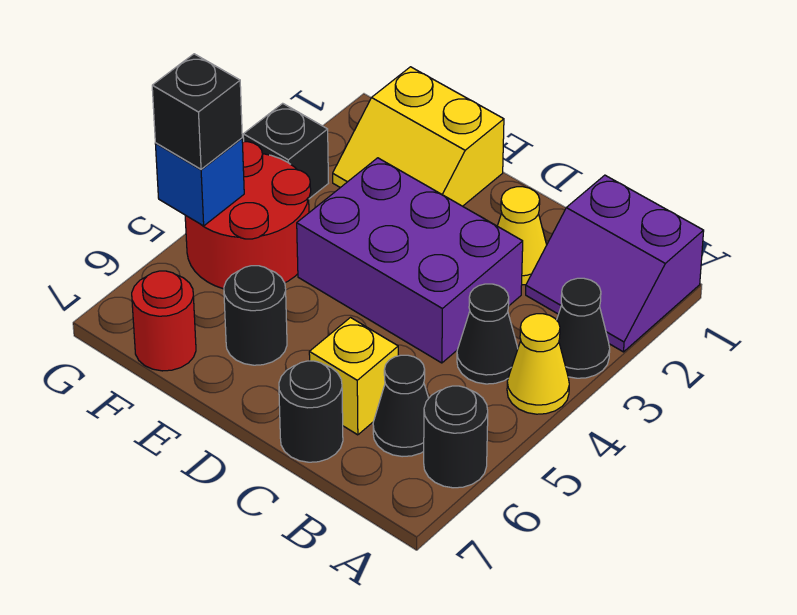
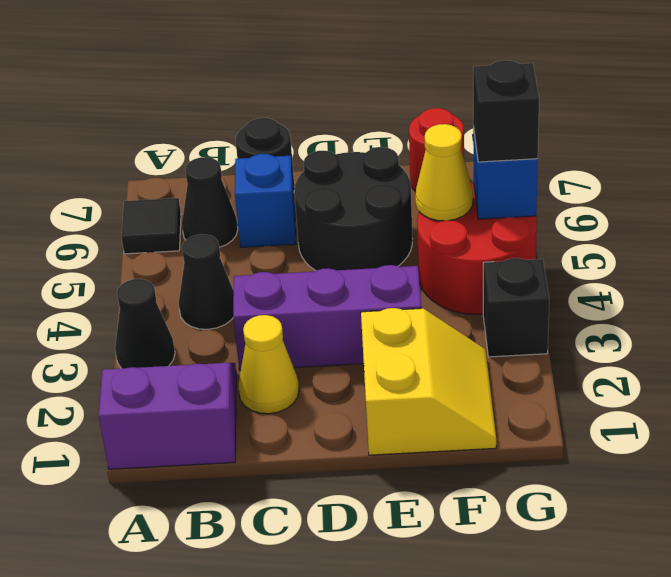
yellow 1x1 cone [507,314,569,414] -> yellow 1x1 cone moved to [415,124,473,221]
black 1x1 round brick [424,386,488,488] -> black 1x1 tile [121,198,181,254]
purple 2x3 brick [297,158,523,363] -> purple 1x3 brick [233,265,422,370]
yellow 1x1 brick [309,318,398,435] -> blue 1x1 brick [235,154,296,247]
yellow 2x2 slope [333,67,504,206] -> yellow 2x2 slope turned to [361,308,496,455]
black 1x1 round brick [224,266,287,365] -> black 2x2 round brick [294,147,412,271]

